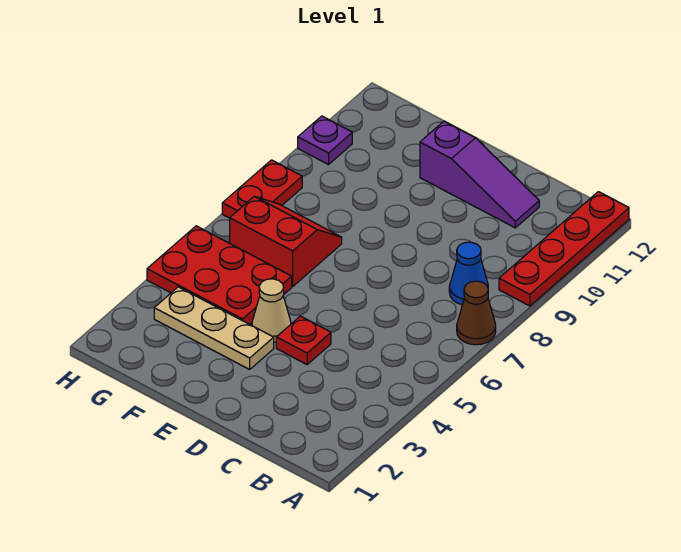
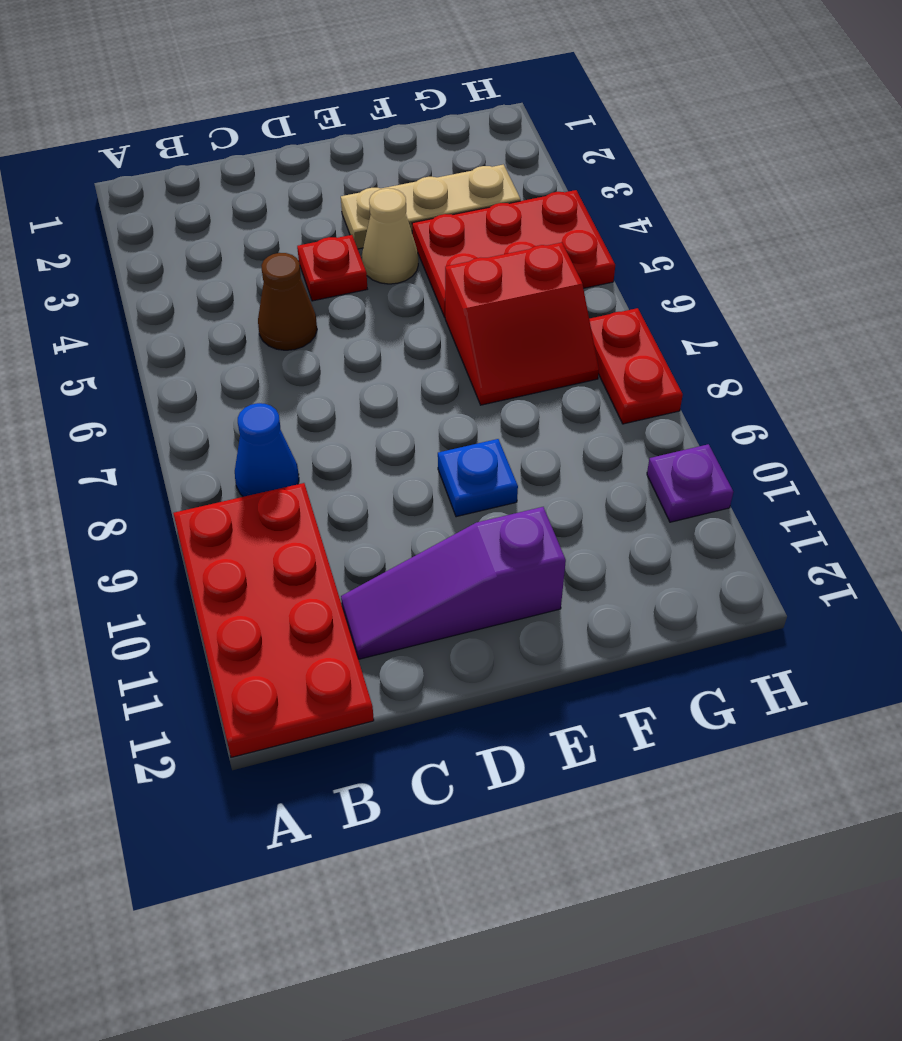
brown 1x1 cone [457,281,496,345] -> brown 1x1 cone moved to [258,253,317,350]
red 1x4 plate [499,192,629,306] -> red 2x4 plate [173,483,374,757]
none -> blue 1x1 plate [438,439,518,517]

